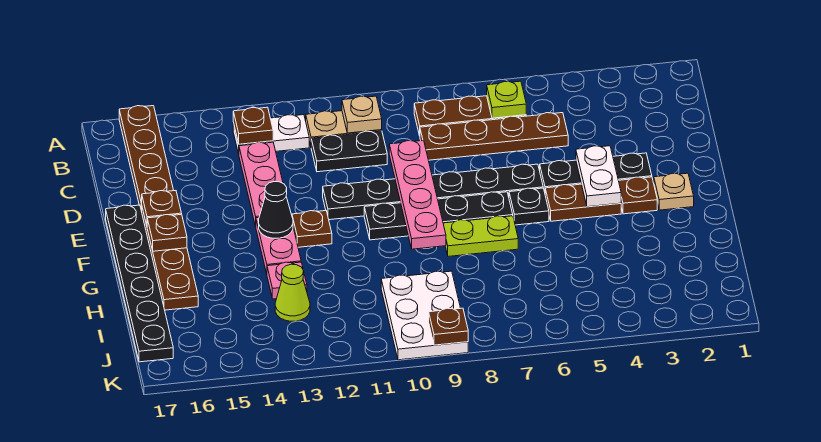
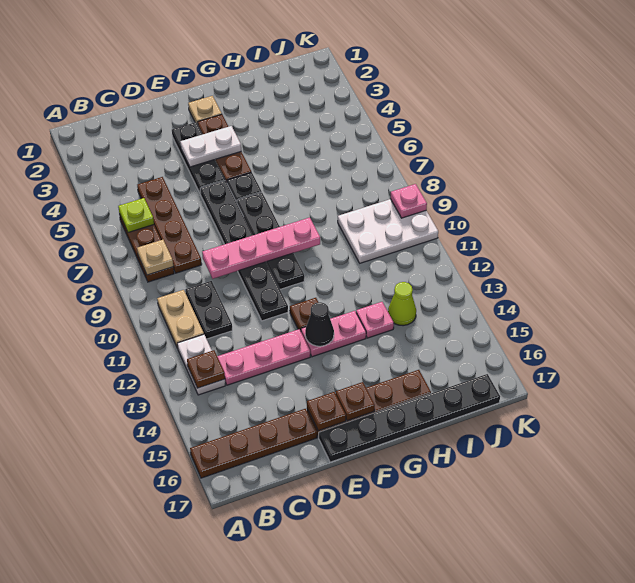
tan 1x1 plate [342,96,382,133] -> tan 1x1 plate moved to [137,240,173,275]
lime 1x2 plate [443,216,518,256] -> none
brown 1x1 plate [429,308,468,345] -> pink 1x1 plate [390,184,427,218]

